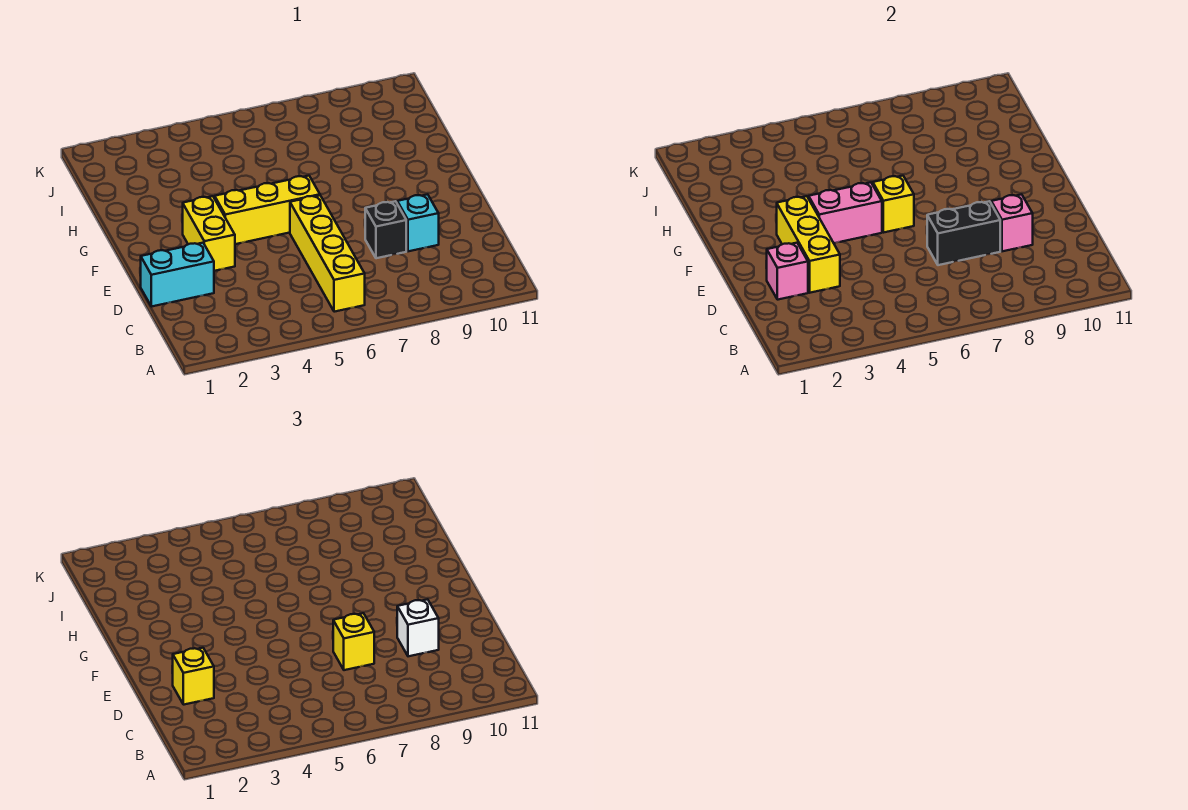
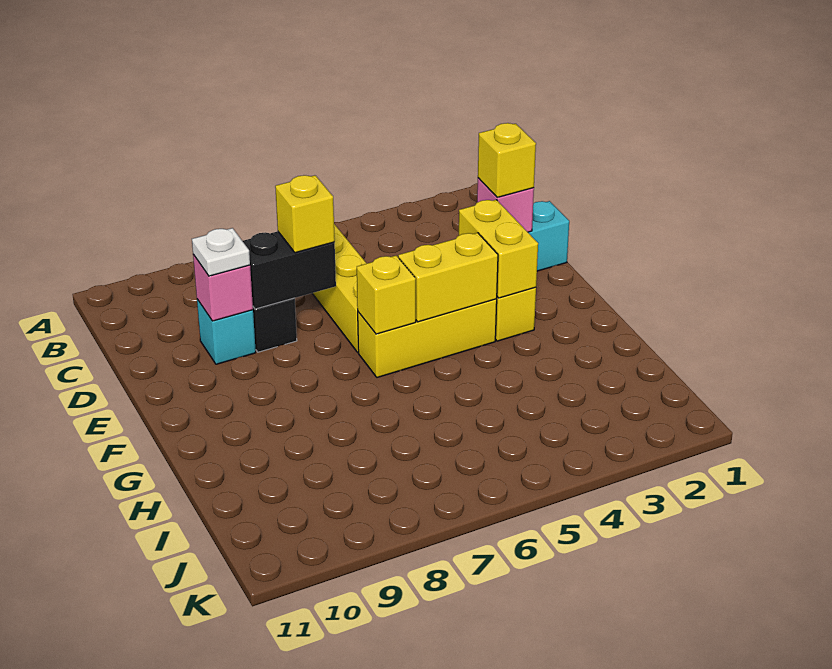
yellow 1x3 brick [777,196,840,293] -> yellow 1x2 brick [459,200,538,298]
white 1x1 brick [397,599,439,656] -> white 1x1 plate [192,228,250,276]
pink 1x2 brick [809,183,882,243] -> yellow 1x2 brick [398,233,498,322]

